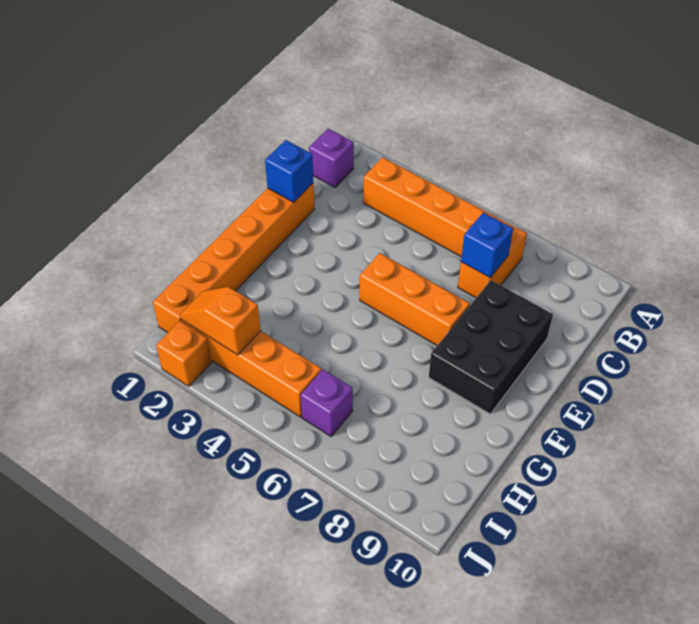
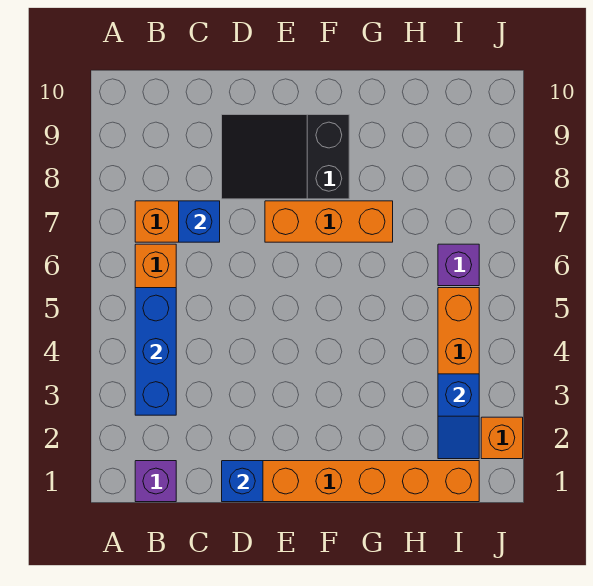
none -> blue 1x3 brick [135,288,176,415]
black 2x3 brick [429,280,553,414] -> black 2x3 slope [222,115,349,199]
orange 1x3 brick [360,253,470,345] -> orange 1x3 brick turned to [265,201,393,242]
orange 1x2 slope [180,287,261,355] -> blue 1x2 slope [438,374,479,459]

